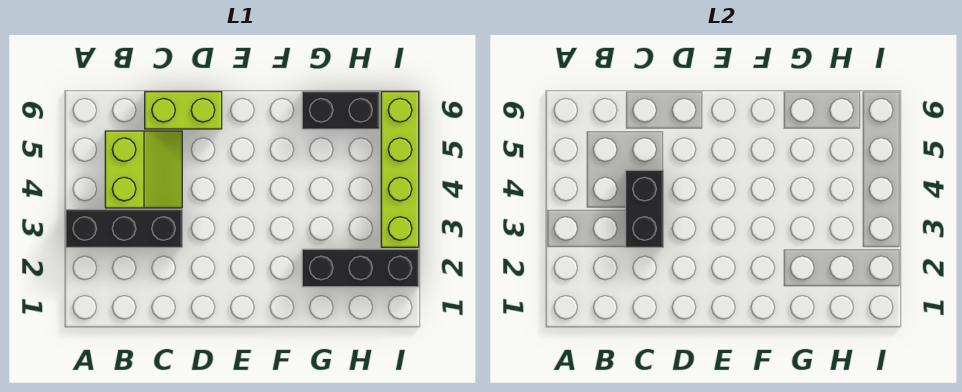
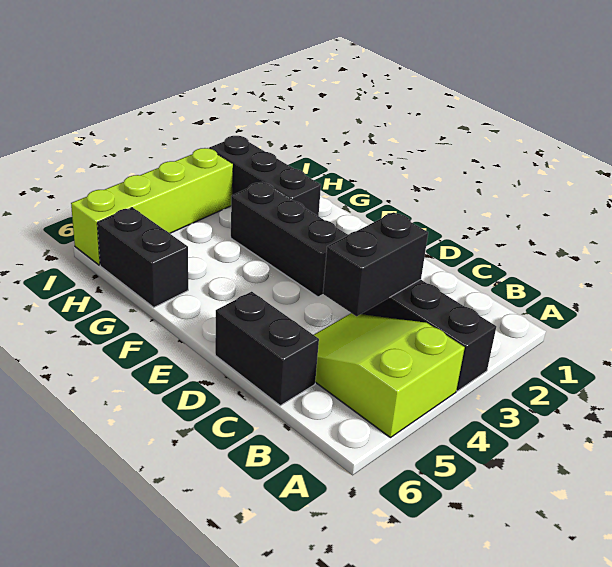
lime 2x2 slope [105,131,182,208] -> lime 2x3 slope [314,313,465,438]
lime 1x2 brick [145,92,222,129] -> black 1x2 brick [215,292,319,406]
none -> black 1x3 brick [231,182,348,297]

